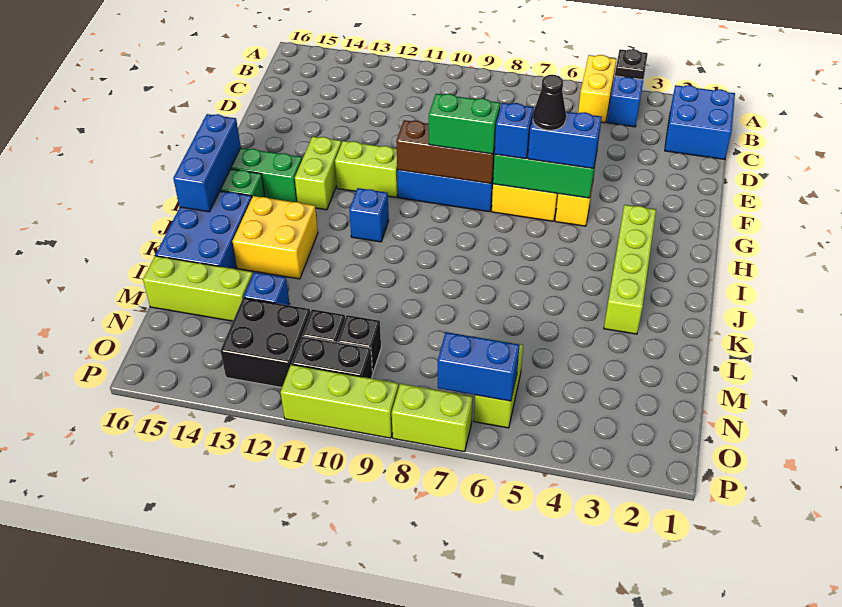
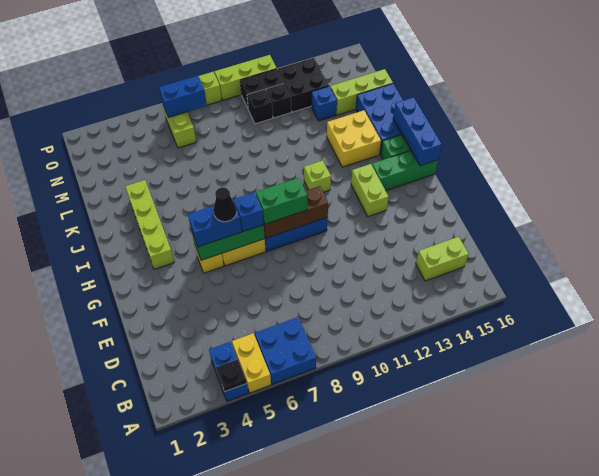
blue 2x2 brick [665,85,735,159] -> blue 2x2 brick moved to [255,317,316,384]
lime 1x2 brick [335,141,398,198] -> lime 1x2 brick moved to [416,237,469,281]
blue 1x1 brick [349,188,389,242] -> lime 1x1 brick [304,160,331,192]

